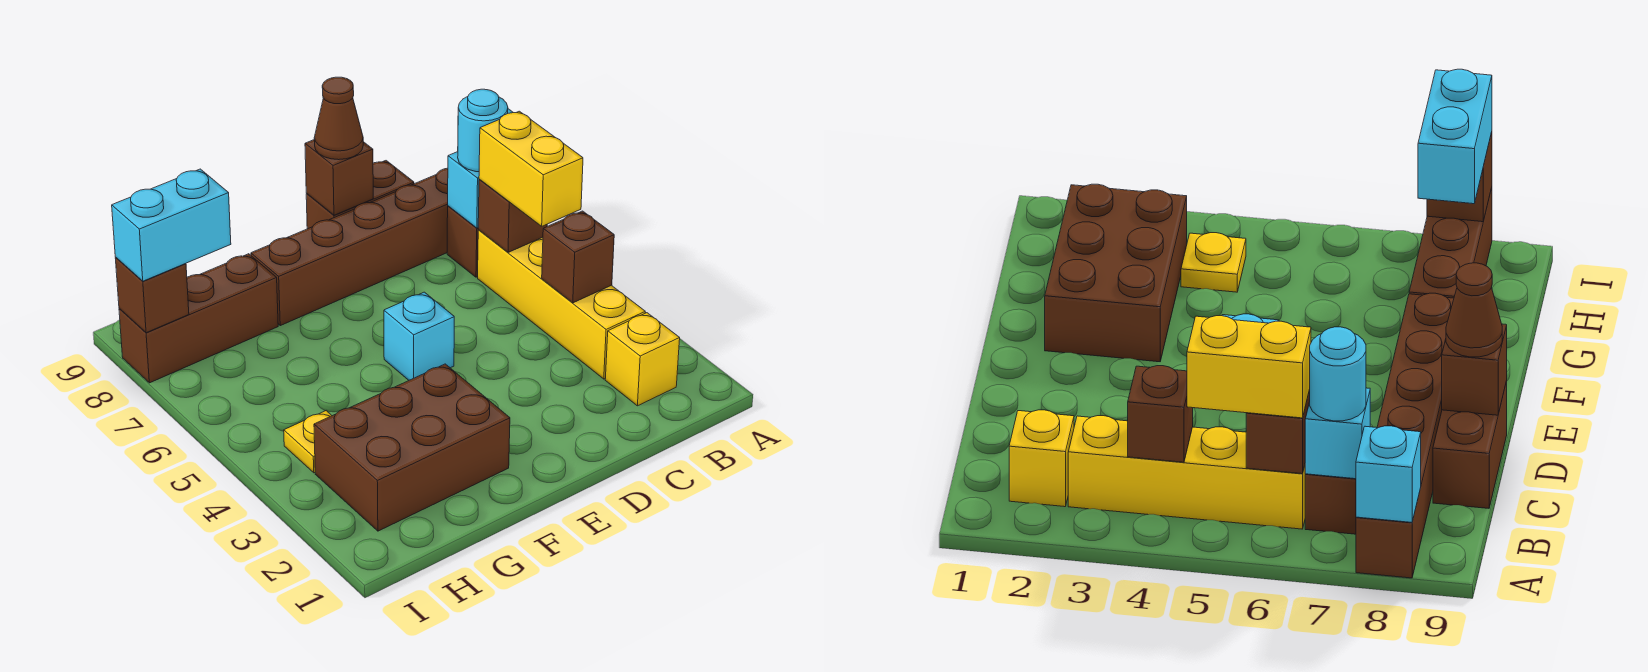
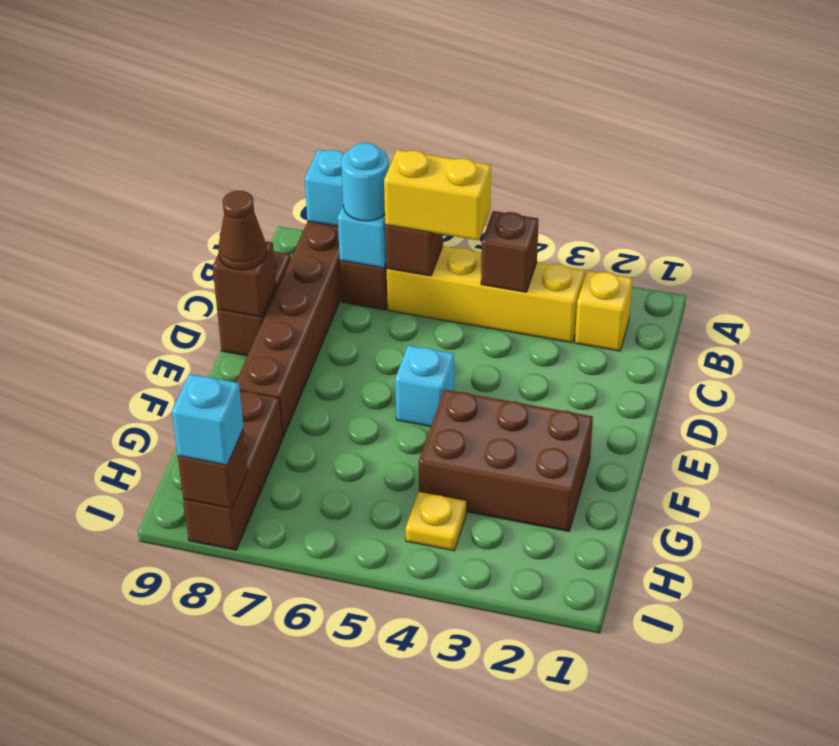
brown 2x3 brick [314,364,510,531] -> brown 2x3 brick turned to [419,389,593,531]
cyan 1x2 brick [112,169,231,281] -> cyan 1x1 brick [172,374,243,465]

